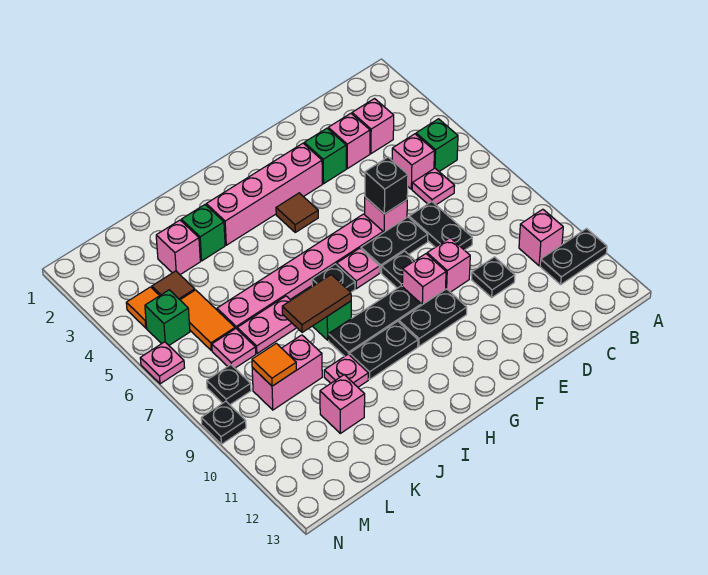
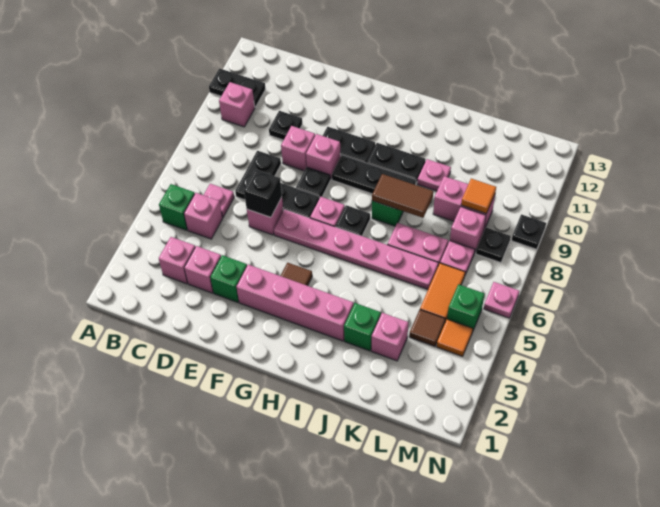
pink 1x1 brick [320,375,365,433] -> pink 1x1 brick moved to [450,207,486,253]

